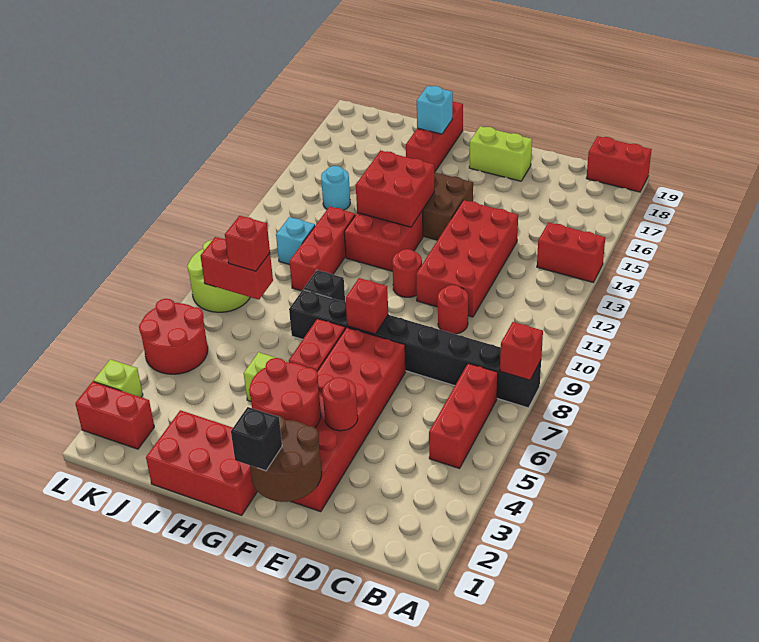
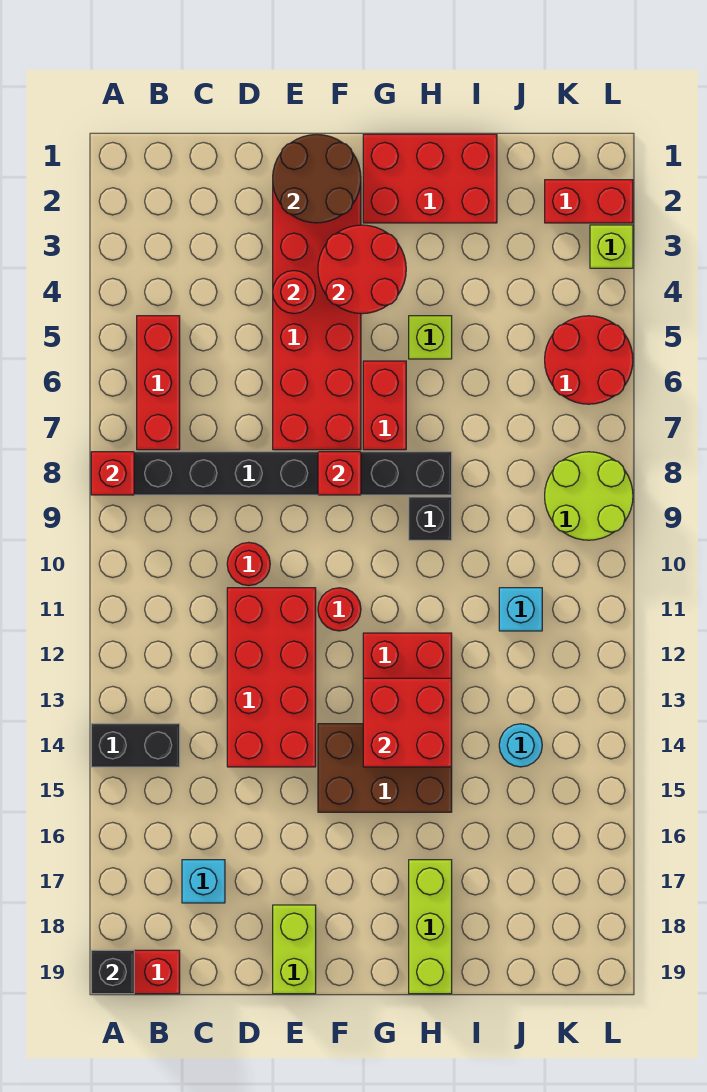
red 1x2 brick [537,222,605,282] -> black 1x2 brick [91,724,180,767]
lime 1x2 brick [469,126,532,181] -> lime 1x2 brick turned to [273,905,316,994]
black 1x1 brick [231,407,282,471] -> black 1x1 brick moved to [91,950,134,994]
red 1x3 brick [406,102,463,172] -> lime 1x3 brick [409,860,452,994]
cyan 1x1 brick [417,86,453,134] -> cyan 1x1 brick moved to [182,860,225,903]
red 1x3 brick [289,207,355,291] -> none
red 1x2 brick [201,237,273,300] -> none
red 1x1 brick [225,216,270,271] -> none

